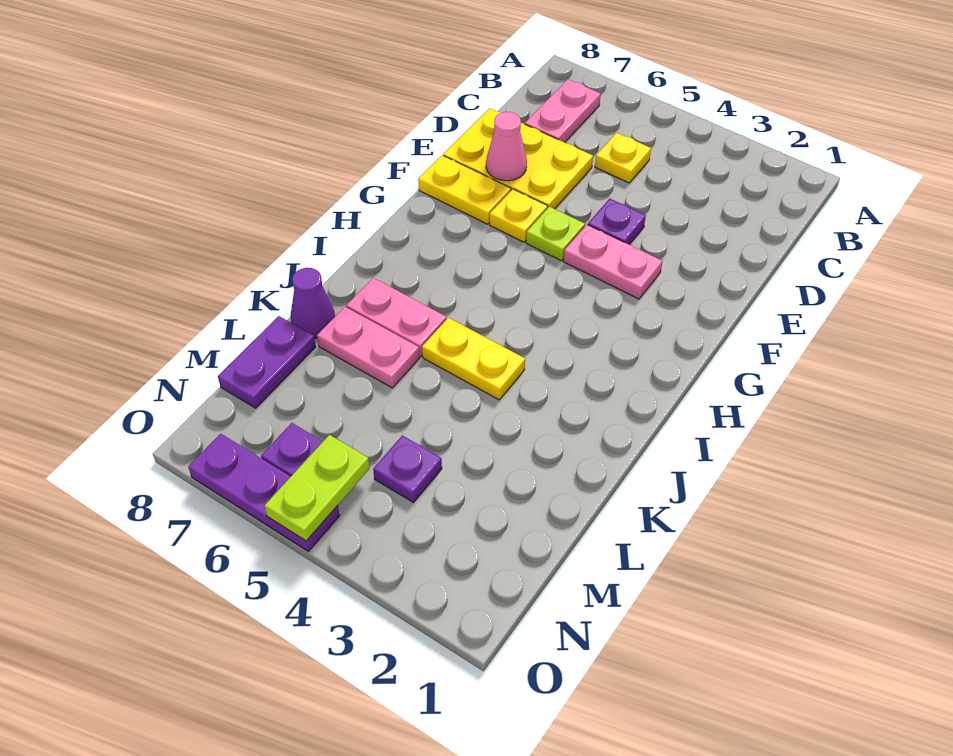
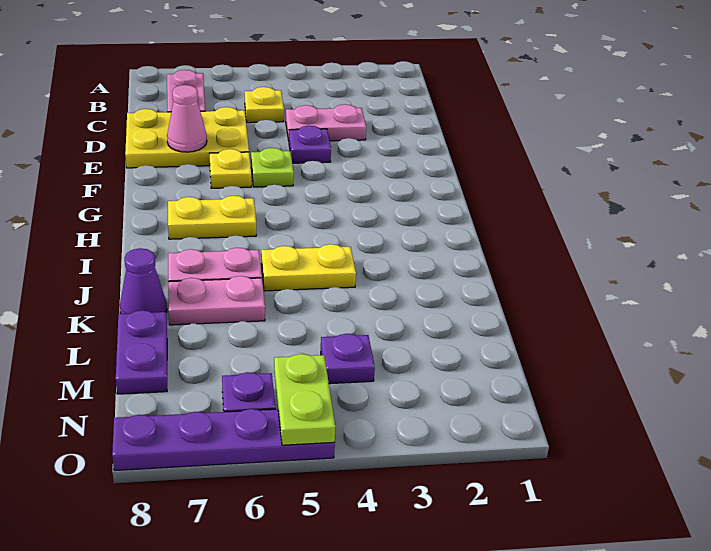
pink 1x2 plate [563,225,662,299] -> pink 1x2 plate moved to [286,104,366,141]
yellow 1x2 plate [418,155,511,224] -> yellow 1x2 plate moved to [168,196,256,239]
purple 1x3 plate [188,434,340,551] -> purple 1x4 plate [112,409,335,471]

